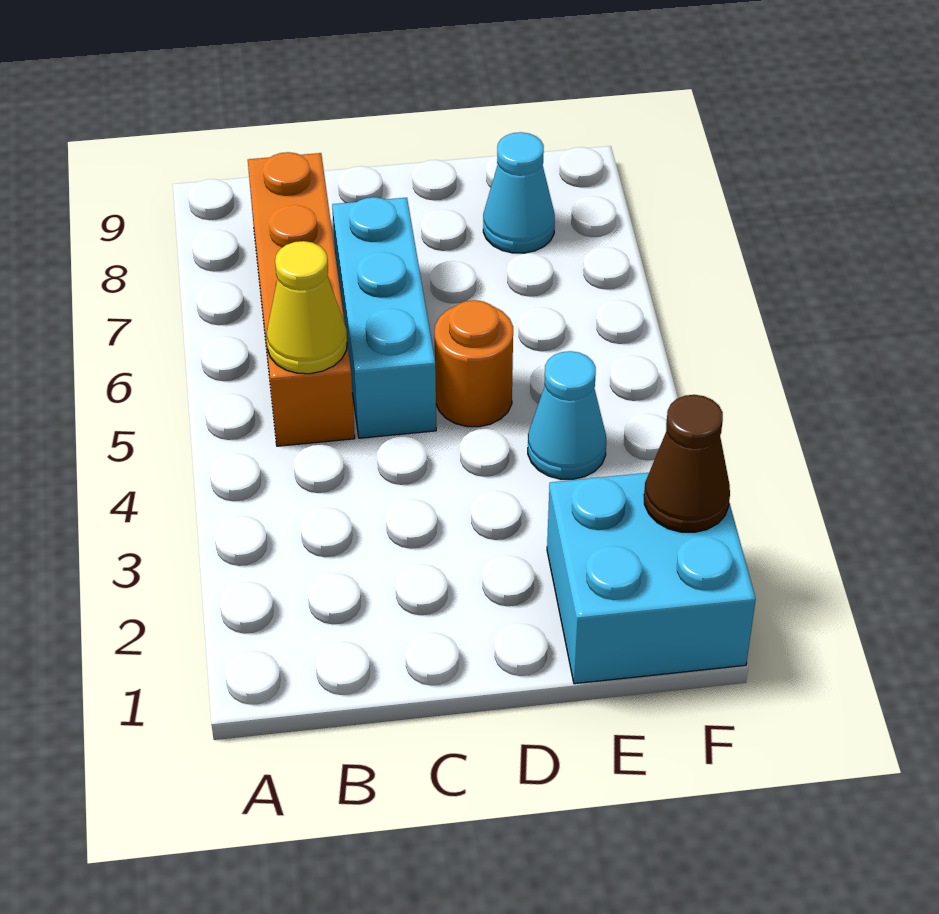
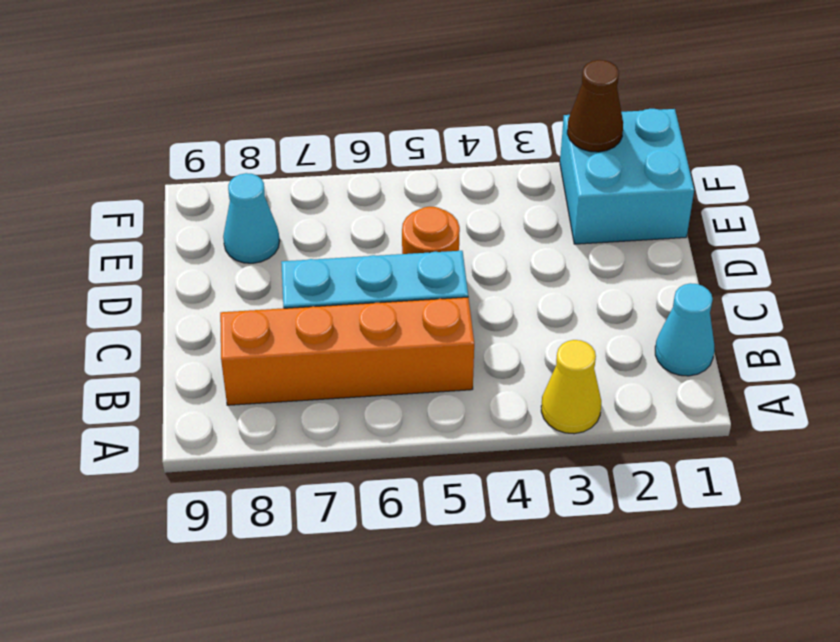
yellow 1x1 cone [266,241,347,374] -> yellow 1x1 cone moved to [541,340,601,434]
cyan 1x1 cone [528,351,606,479] -> cyan 1x1 cone moved to [655,283,714,376]

